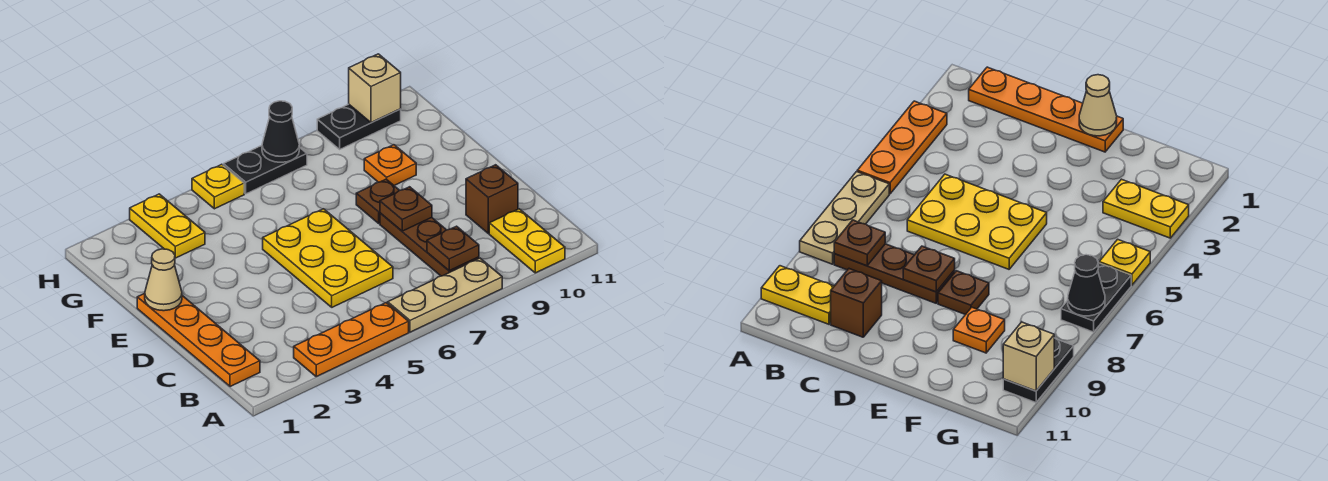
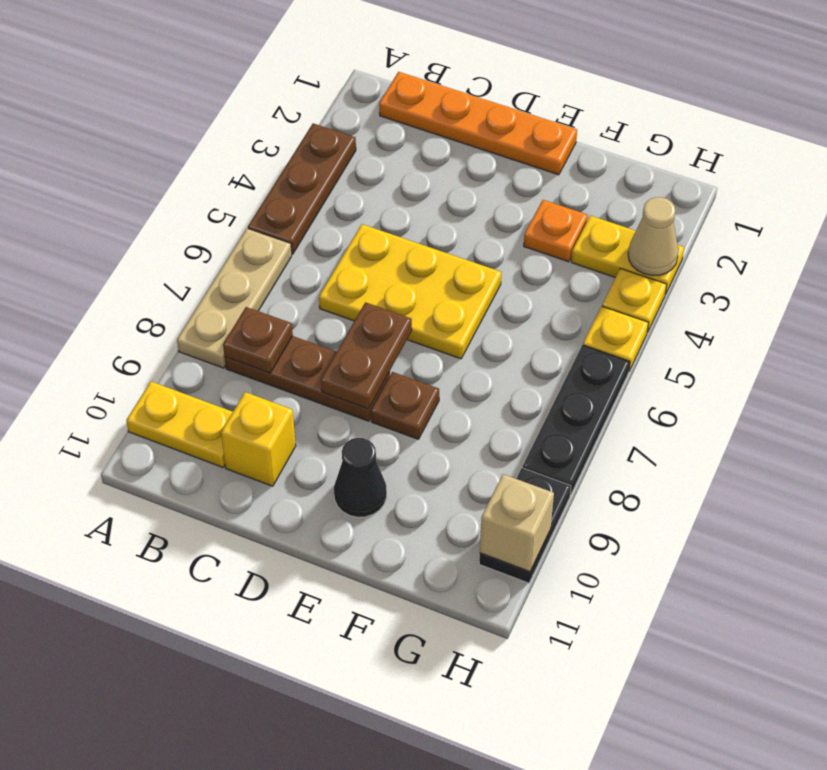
orange 1x3 plate [294,303,409,376] -> brown 1x3 plate [248,123,356,254]
brown 1x1 brick [466,165,518,233] -> yellow 1x1 brick [221,392,296,486]
brown 1x1 plate [380,187,432,231] -> brown 1x2 plate [321,302,412,409]
tan 1x1 cone [145,249,182,311] -> tan 1x1 cone moved to [628,197,679,276]
orange 1x1 plate [364,145,416,185] -> orange 1x1 plate moved to [524,200,588,262]
none -> yellow 1x1 plate [602,268,667,332]
black 1x2 plate [223,146,307,194] -> black 1x3 plate [523,345,630,495]
black 1x1 cone [262,101,299,162] -> black 1x1 cone moved to [334,438,387,517]

